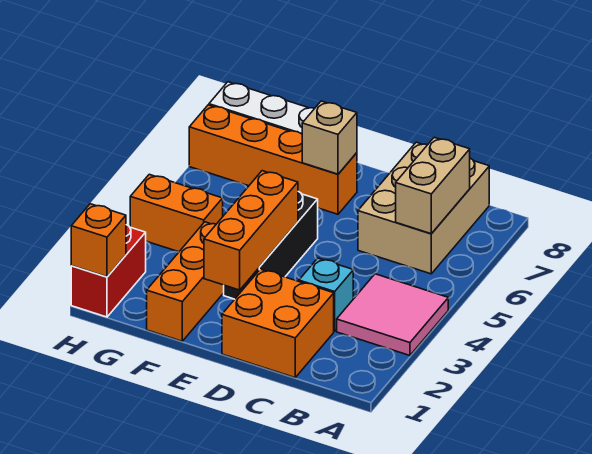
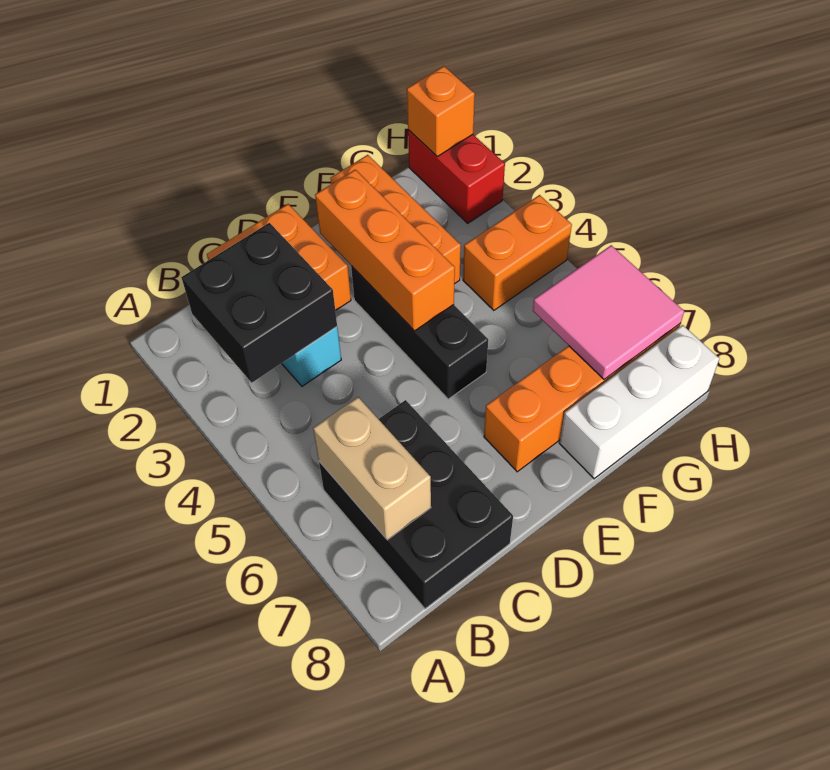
pink 2x2 tile [337,274,448,355] -> pink 2x2 tile moved to [533,245,684,379]
none -> black 2x2 brick [181,223,337,383]
tan 2x3 brick [358,142,489,274] -> black 2x3 brick [319,400,513,609]
tan 1x1 brick [302,101,357,174] -> none

